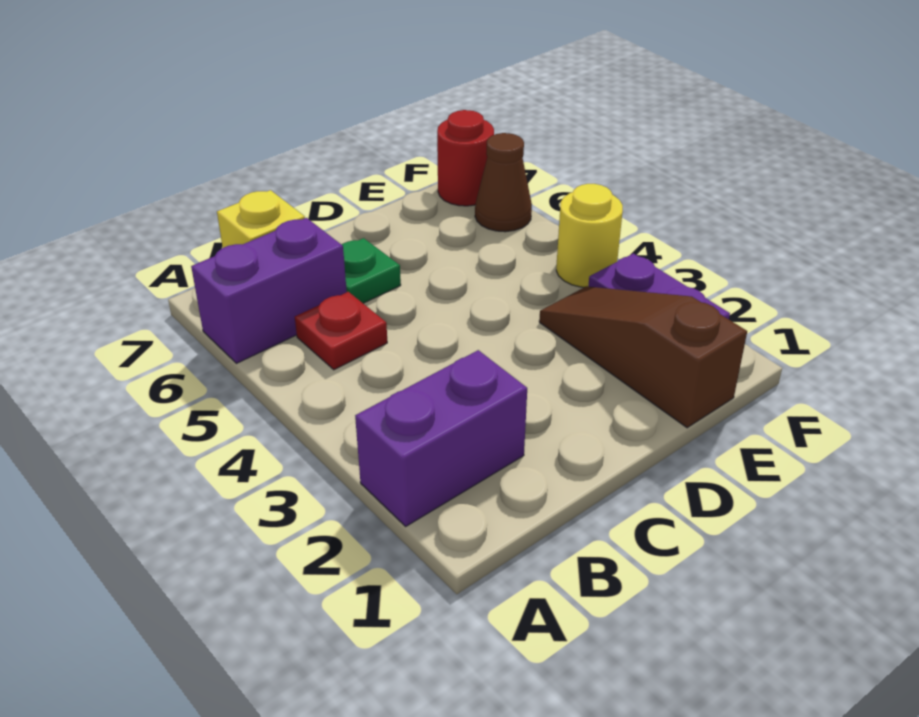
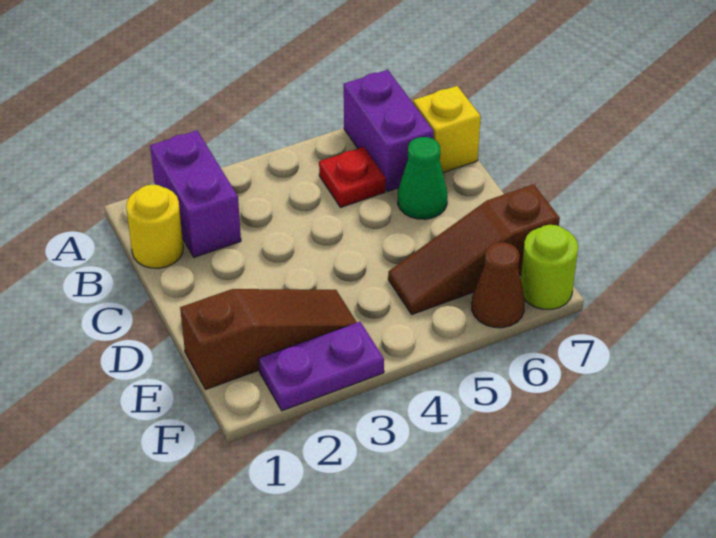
green 1x1 plate [341,238,401,303] -> green 1x1 cone [398,137,447,219]
none -> brown 1x3 slope [388,184,560,314]
yellow 1x1 round brick [556,184,623,287] -> yellow 1x1 round brick moved to [126,185,183,268]
red 1x1 round brick [437,110,494,206] -> lime 1x1 round brick [521,225,578,309]

